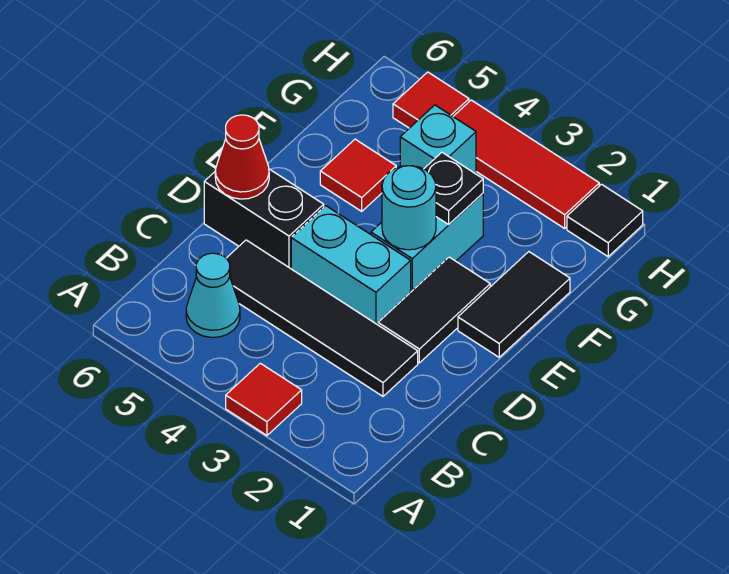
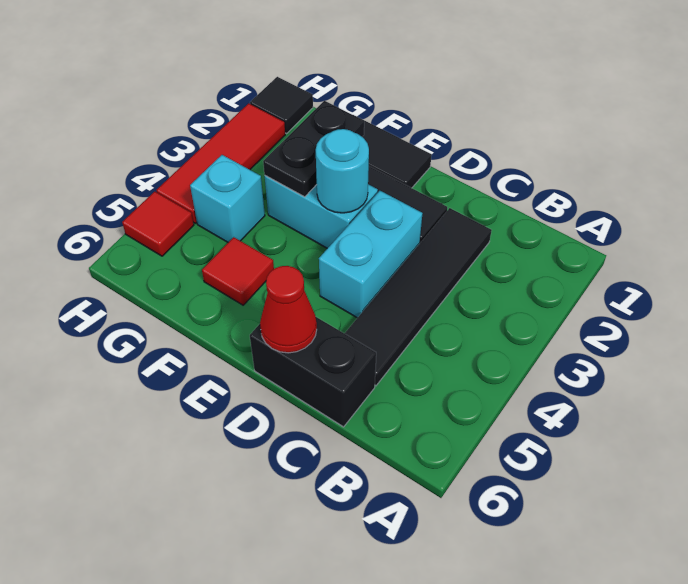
red 1x1 tile [226,363,302,435] -> none
cyan 1x1 cone [186,253,240,337] -> none
black 1x2 brick [204,169,324,269] -> black 1x2 brick turned to [250,317,376,427]
black 1x1 plate [424,152,483,224] -> black 1x2 plate [263,101,364,197]

